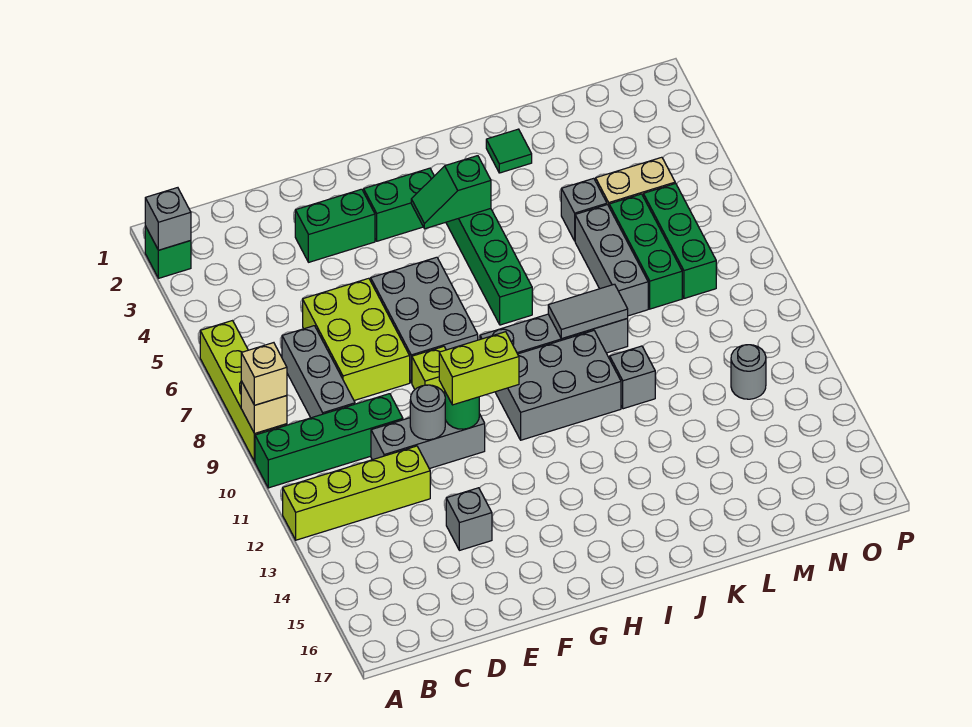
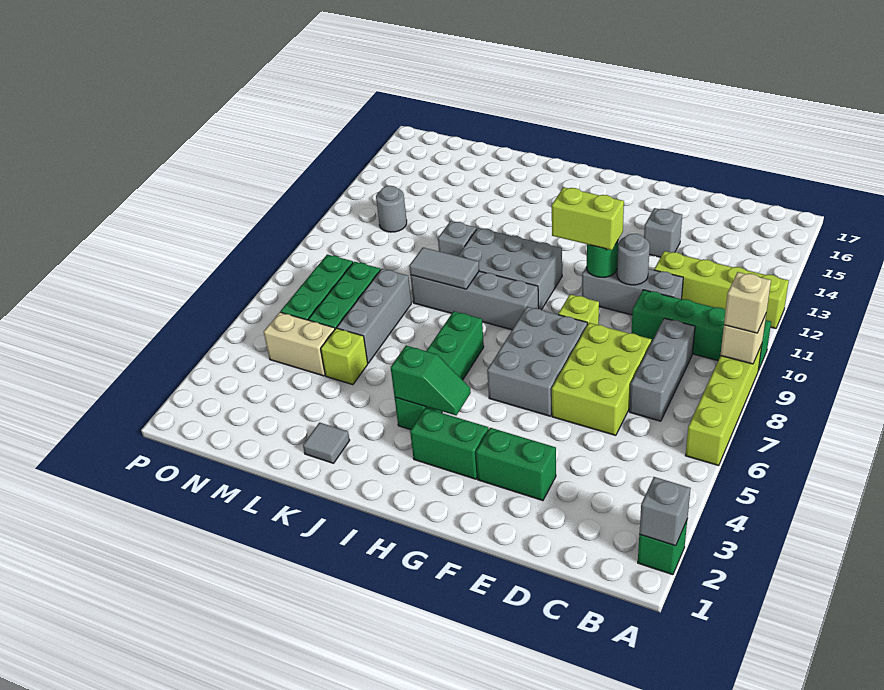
green 1x1 tile [486,129,532,173] -> grey 1x1 tile [303,423,350,463]
grey 1x1 brick [561,178,607,241] -> lime 1x1 brick [321,328,368,385]

